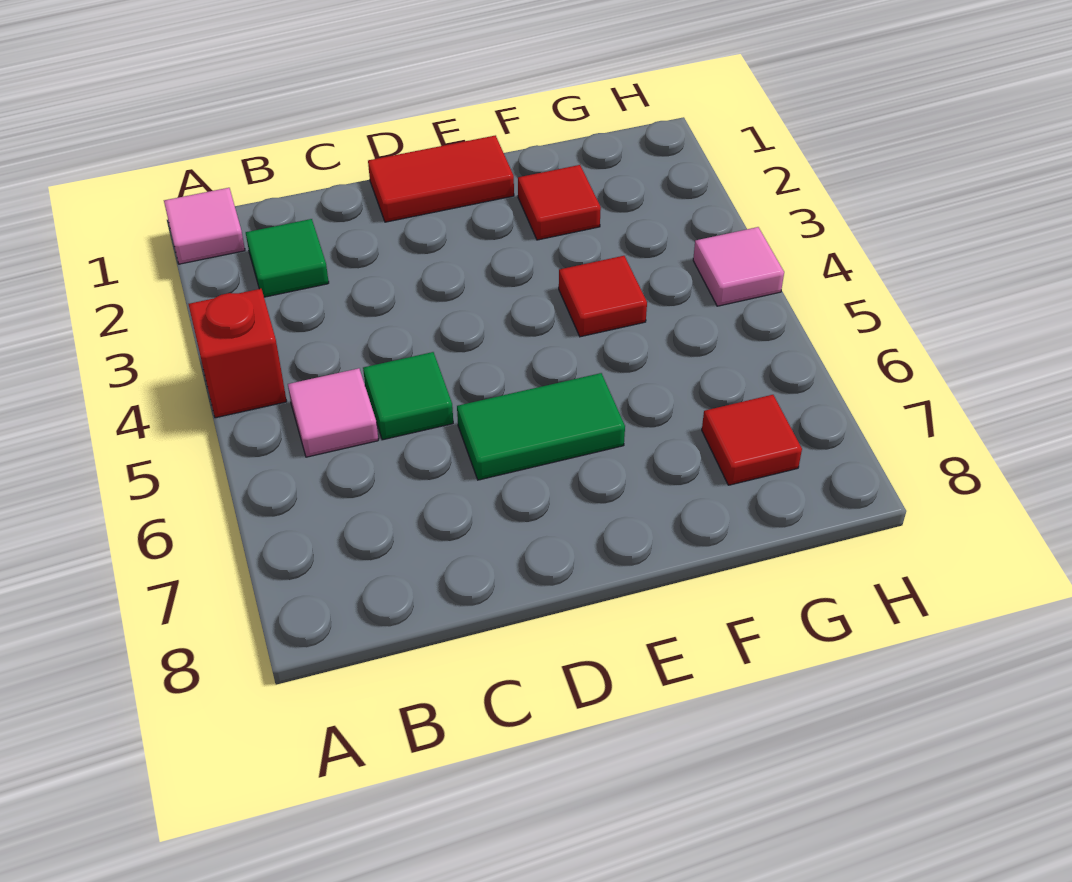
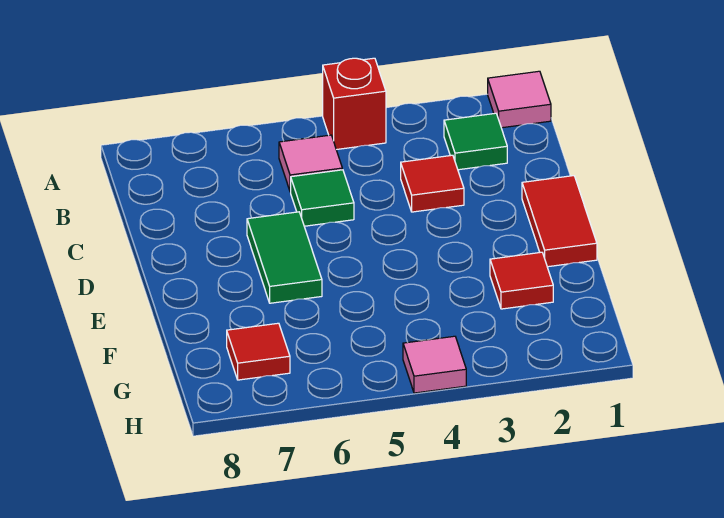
red 1x1 tile [559,256,647,337] -> red 1x1 tile moved to [401,155,464,212]

